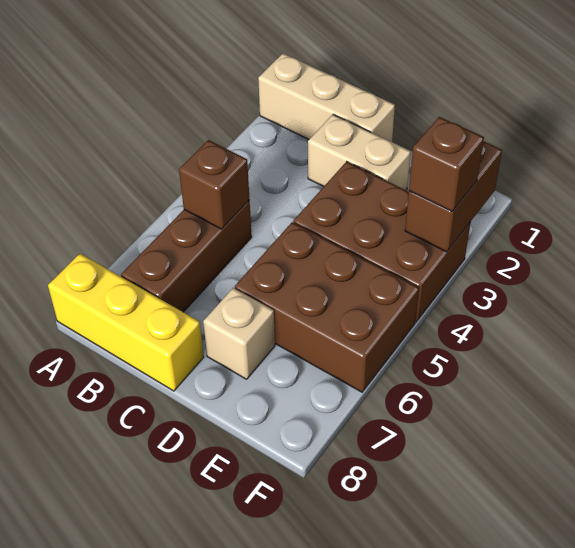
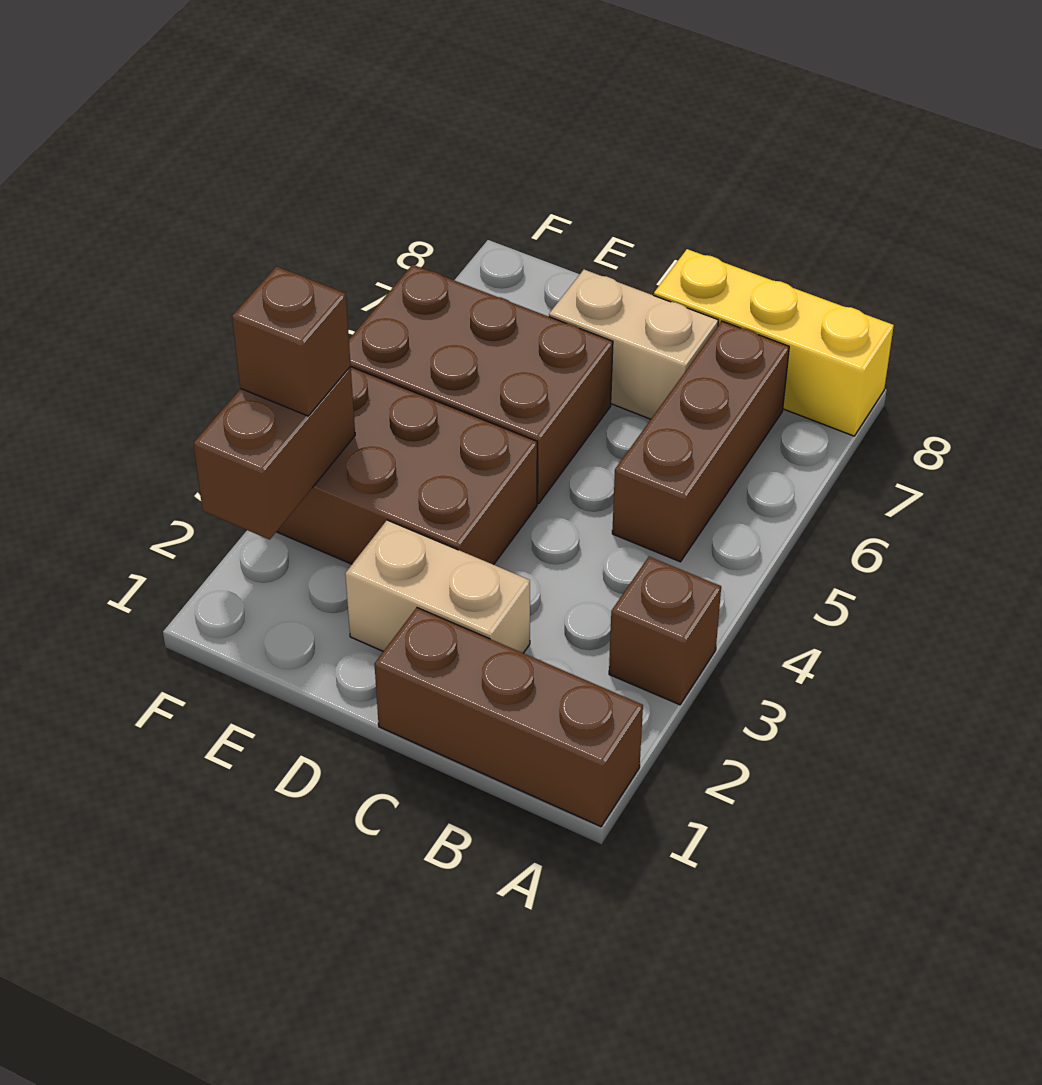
tan 1x3 brick [258,53,395,142] -> brown 1x3 brick [375,608,643,827]
brown 1x1 brick [179,140,250,229] -> brown 1x1 brick moved to [609,557,721,705]
tan 1x1 brick [203,288,275,379] -> tan 1x2 brick [549,270,718,419]

